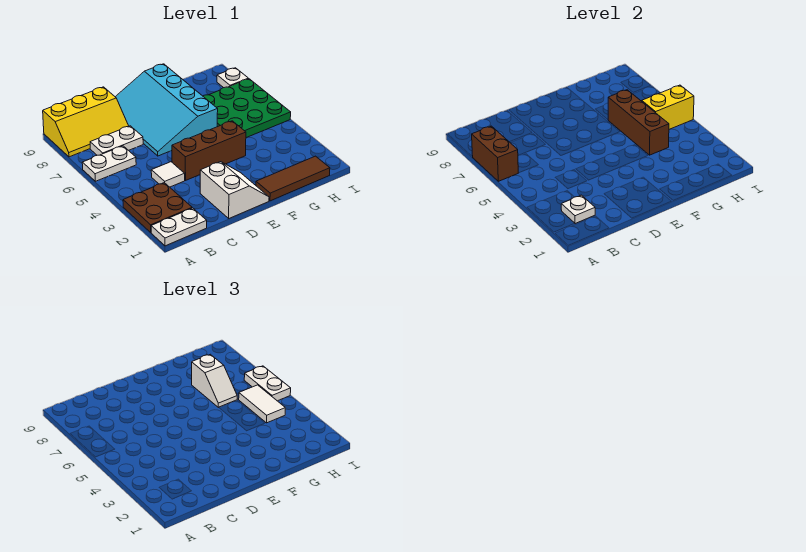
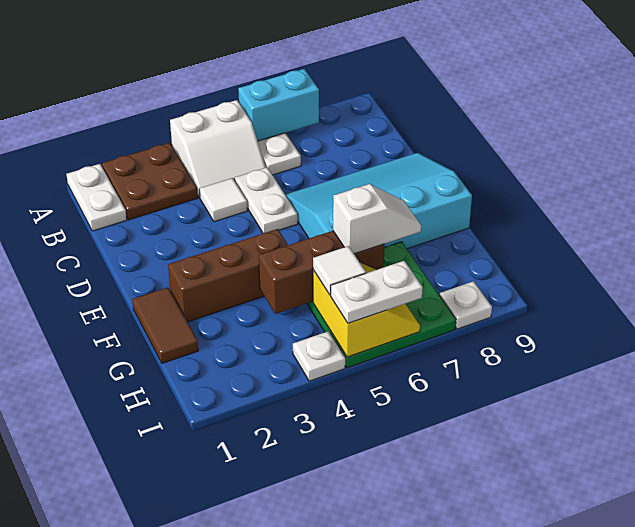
brown 1x2 brick [472,126,518,181] -> cyan 1x2 brick [238,69,319,141]
yellow 2x3 slope [43,87,128,157] -> none
white 1x1 plate [561,195,595,224] -> white 1x1 plate moved to [293,331,345,381]
white 1x2 plate [90,126,143,155] -> white 1x2 plate moved to [234,168,298,233]
white 2x2 slope [200,162,269,218] -> white 2x2 slope moved to [170,100,266,198]
brown 1x3 brick [172,121,246,180] -> brown 1x3 brick turned to [168,229,288,322]
brown 1x3 tile [256,156,330,201] -> brown 1x2 tile [132,287,198,363]
white 1x2 slope [192,354,237,407] -> white 1x2 slope turned to [333,184,421,254]
white 1x2 tile [239,385,285,423] -> white 1x1 tile [313,246,366,295]

